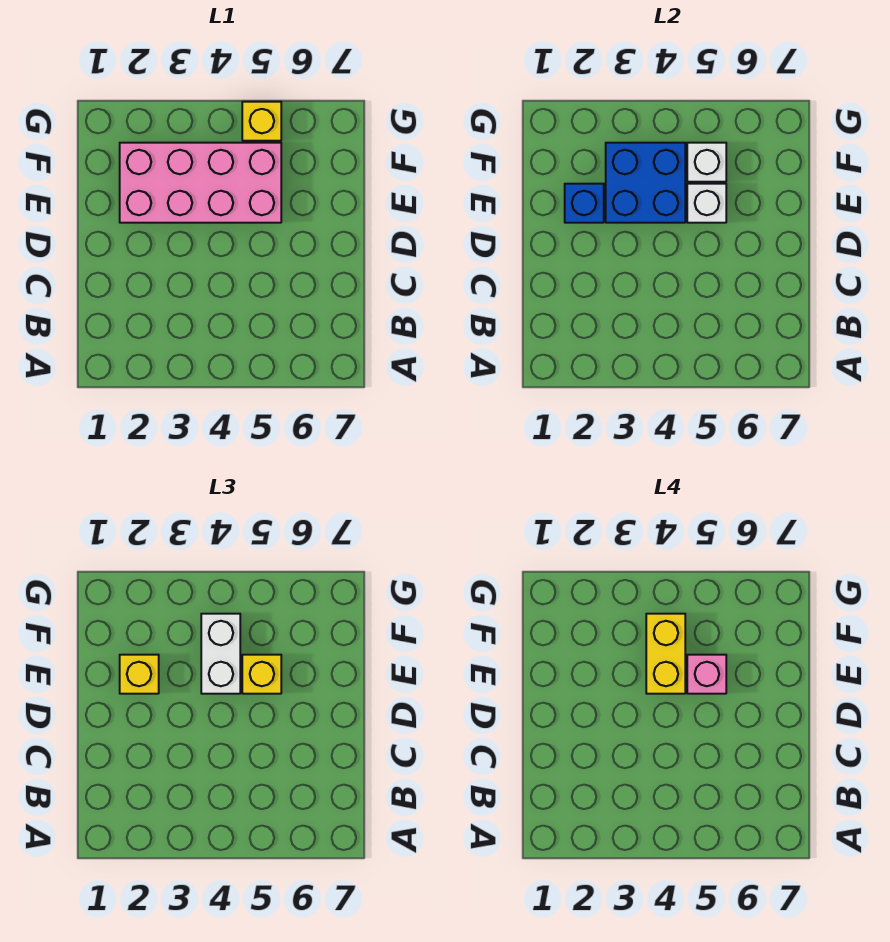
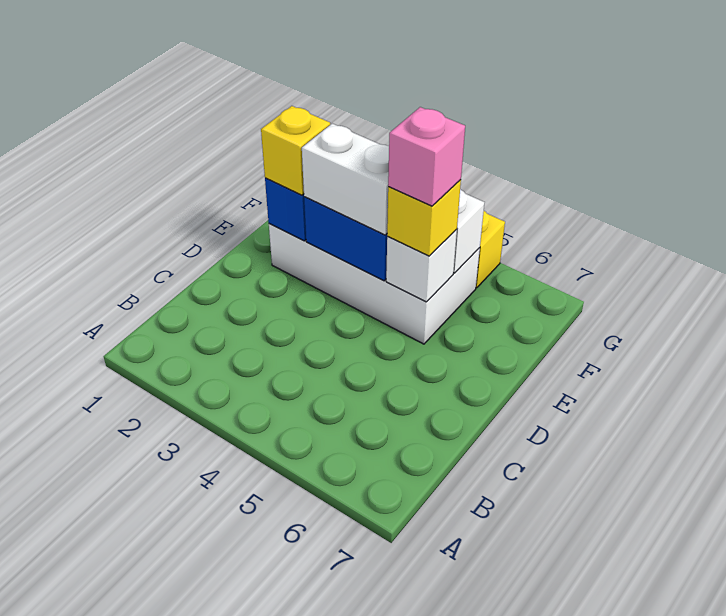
pink 2x4 brick [120,143,281,223] -> white 2x4 brick [269,224,480,344]
white 1x2 brick [201,614,240,694] -> white 1x2 brick turned to [302,124,389,235]
yellow 1x2 brick [646,614,685,694] -> none

